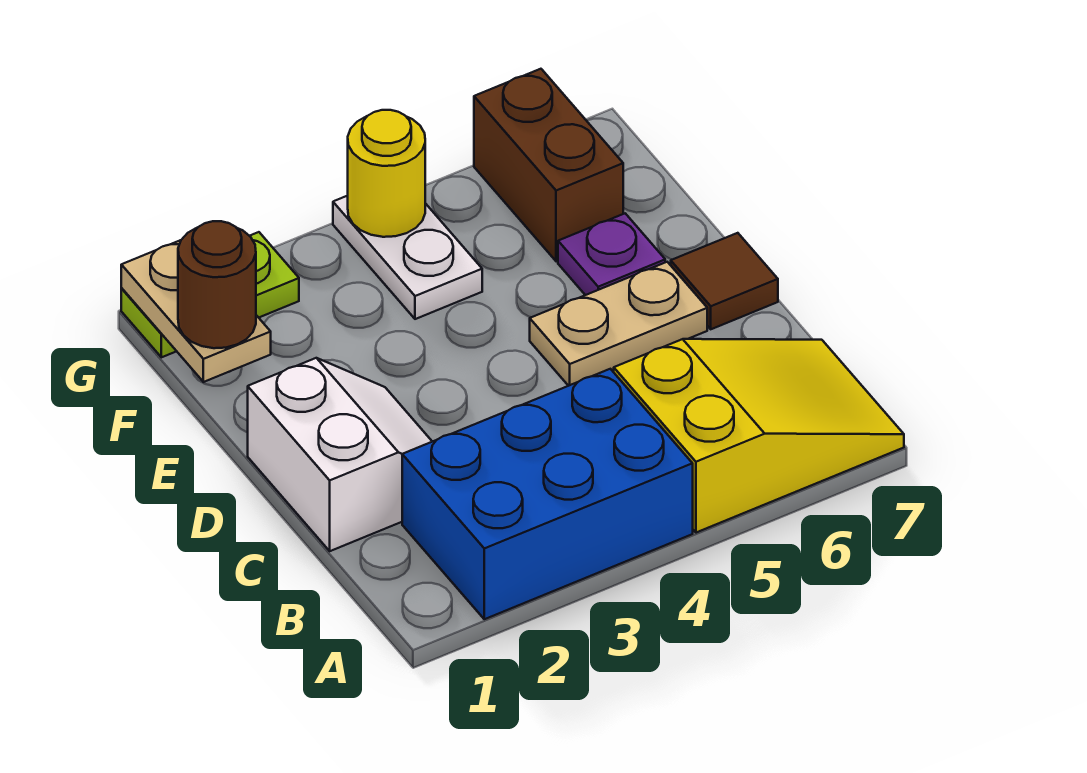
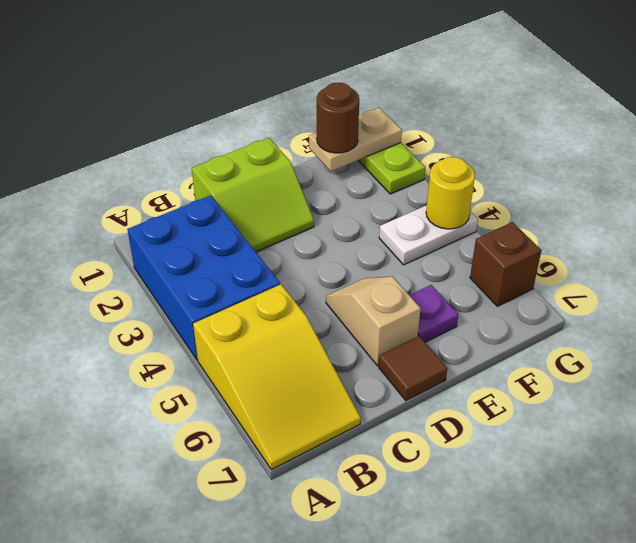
white 2x2 slope [248,358,432,551] -> lime 2x2 slope [192,138,314,252]
tan 1x2 plate [530,262,707,386] -> tan 1x2 slope [326,276,421,366]
brown 1x2 brick [474,69,623,261] -> brown 1x1 brick [470,222,541,306]

